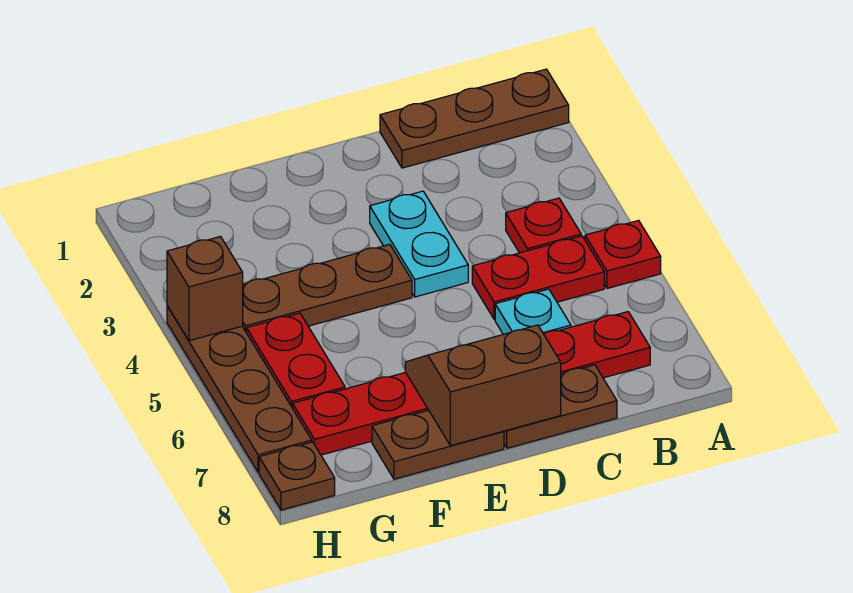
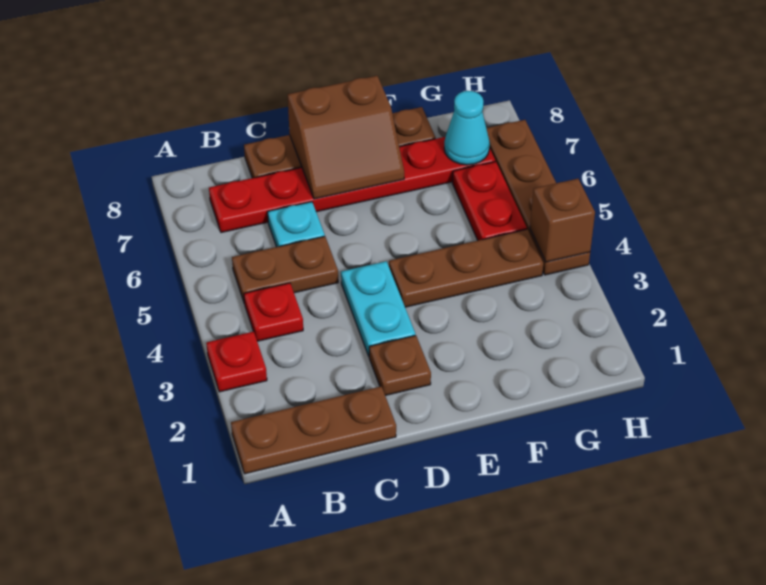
red 1x1 plate [585,220,661,288] -> red 1x1 plate moved to [206,331,267,392]
red 1x2 plate [472,236,604,319] -> brown 1x2 plate [232,236,338,304]
none -> cyan 1x1 cone [444,91,490,165]
brown 1x1 plate [259,442,335,510] -> brown 1x1 plate moved to [369,335,431,396]

